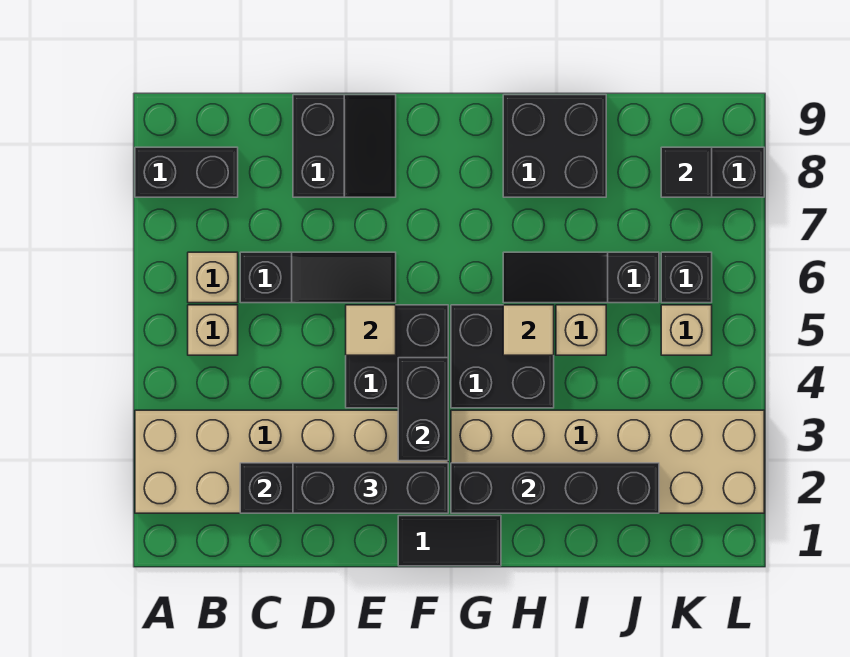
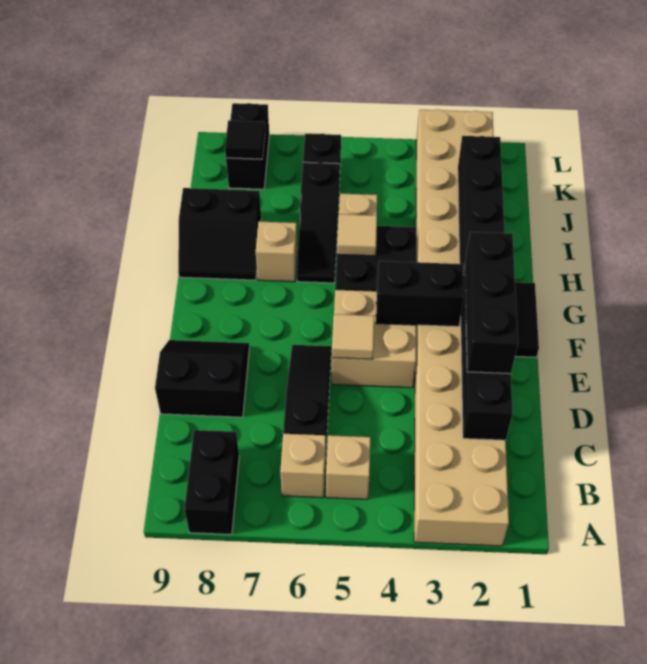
black 2x2 brick [346,305,448,408] -> tan 2x2 brick [332,289,416,388]
black 2x2 brick [503,95,606,197] -> black 2x2 slope [178,188,261,280]
tan 1x1 brick [661,305,712,355] -> tan 1x1 brick moved to [256,221,297,282]

